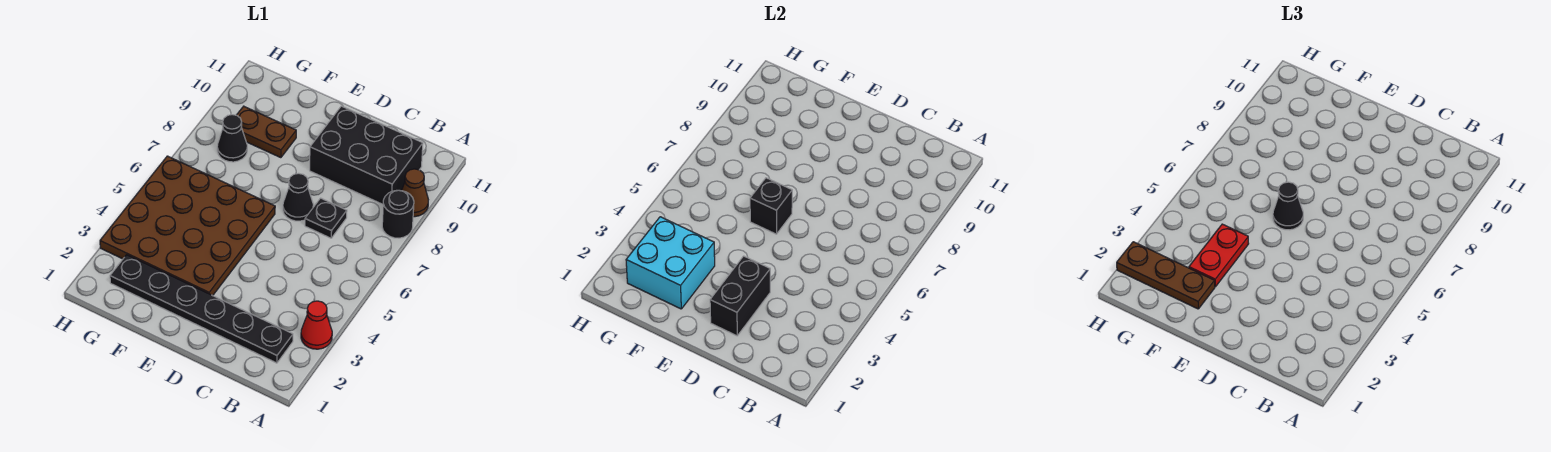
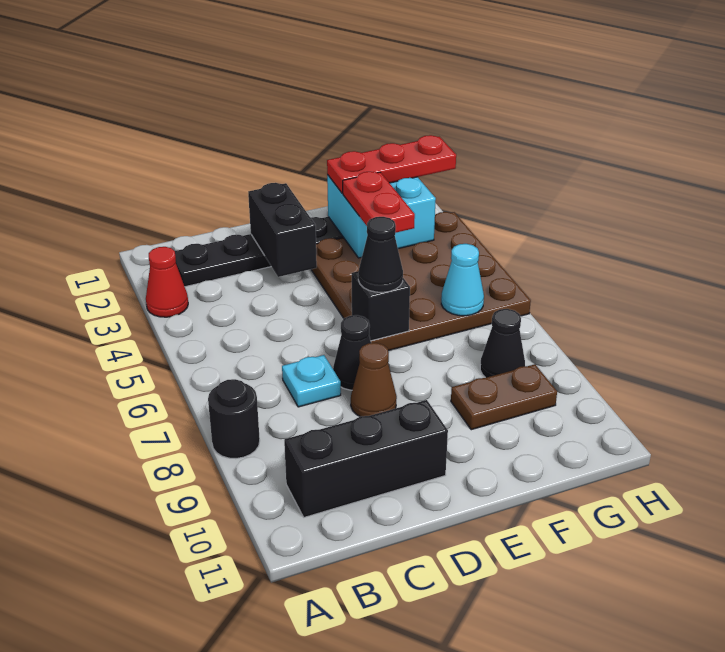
brown 1x1 cone [401,169,428,217] -> brown 1x1 cone moved to [351,343,397,417]
black 2x3 brick [310,106,423,204] -> black 1x3 brick [284,400,448,517]
black 1x1 plate [305,198,347,238] -> cyan 1x1 plate [282,355,341,407]
brown 1x3 plate [1117,242,1215,309] -> red 1x3 plate [327,135,456,193]
none -> cyan 1x1 cone [441,244,484,316]

